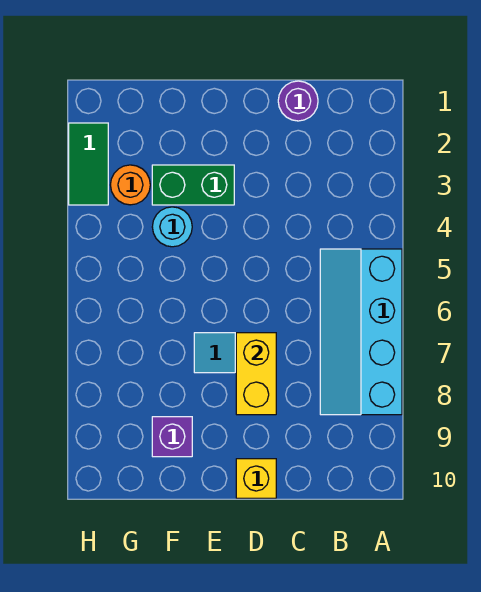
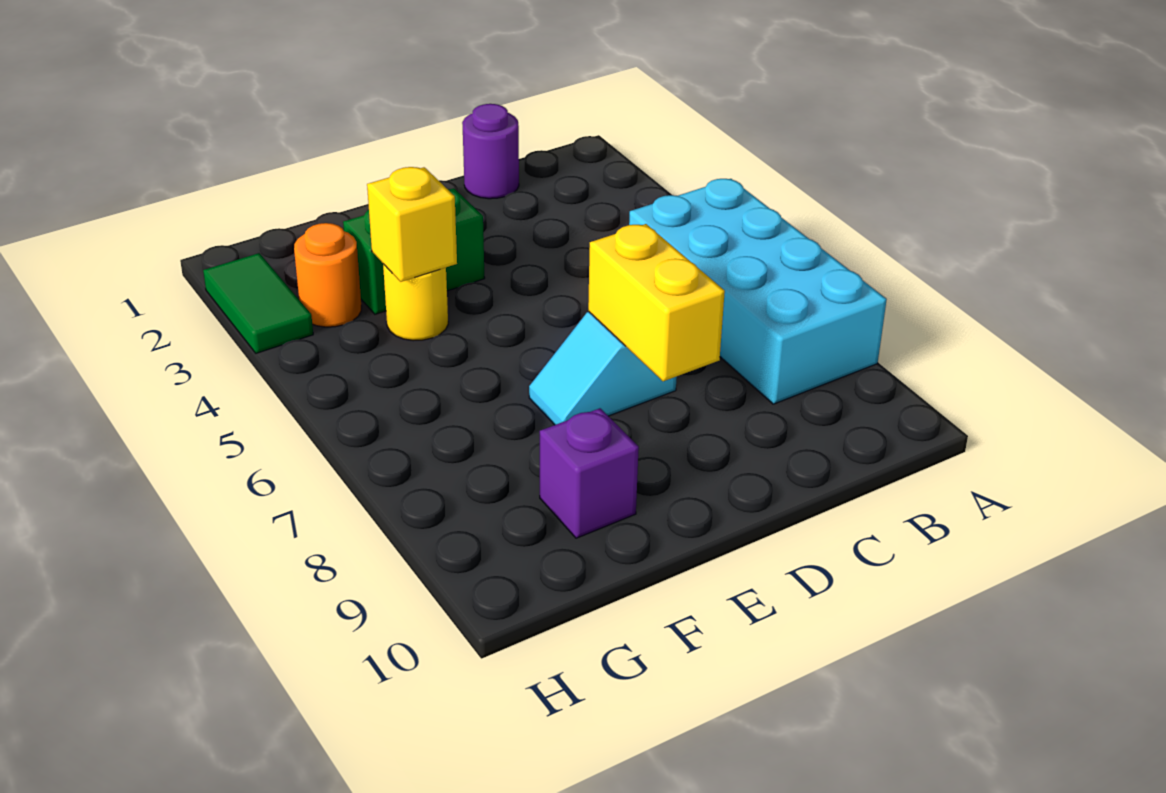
cyan 2x4 slope [320,249,402,415] -> cyan 2x4 brick [629,179,887,404]
yellow 1x1 brick [236,459,276,498] -> yellow 1x1 brick moved to [367,167,457,282]
cyan 1x1 round brick [152,207,192,247] -> yellow 1x1 round brick [383,264,448,341]

